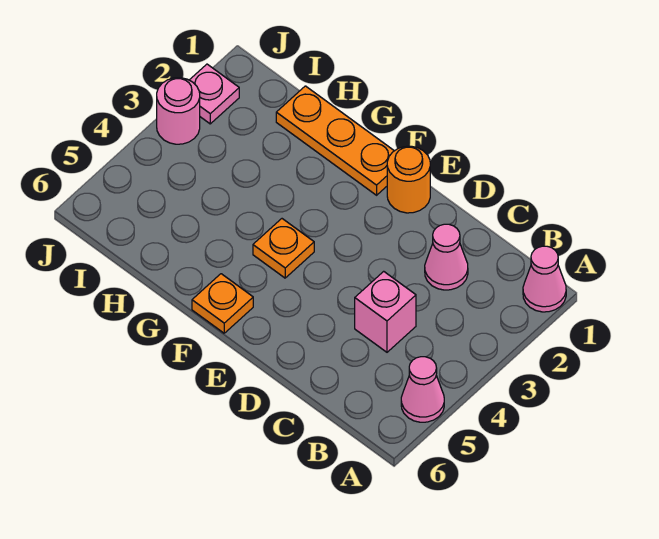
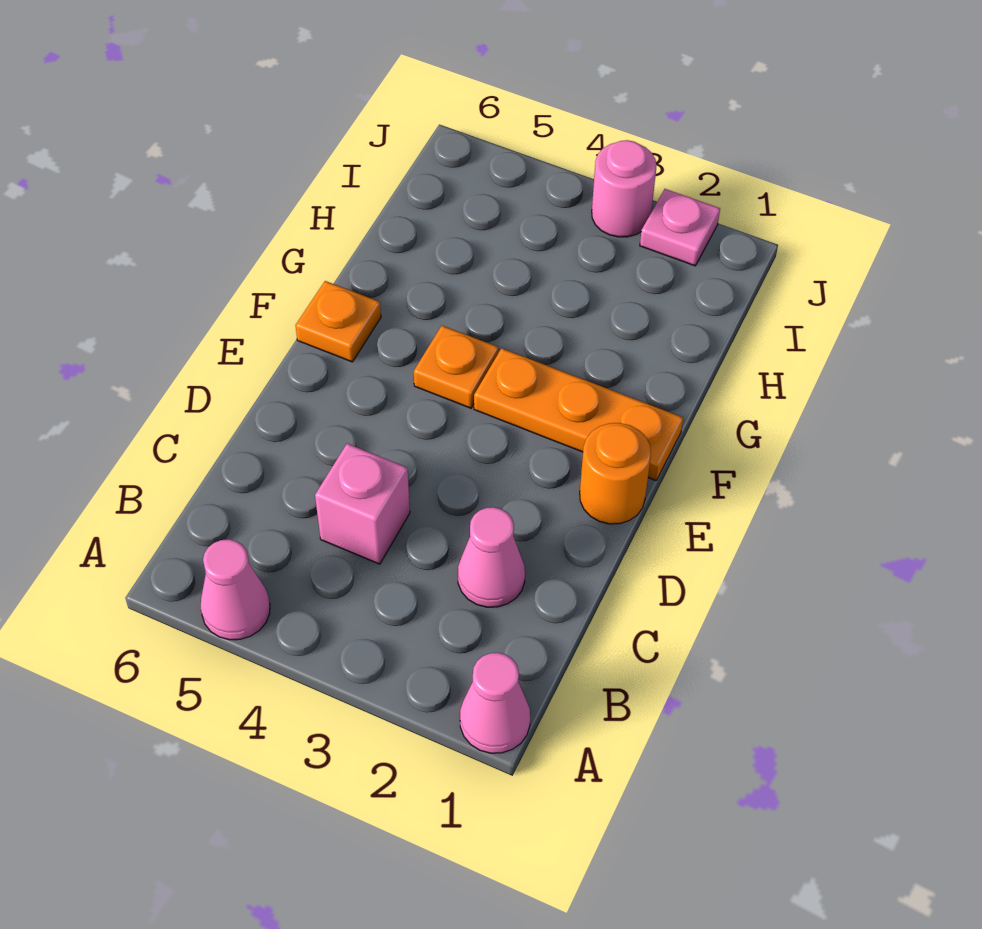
orange 1x3 plate [276,86,394,195] -> orange 1x3 plate turned to [474,348,683,481]

